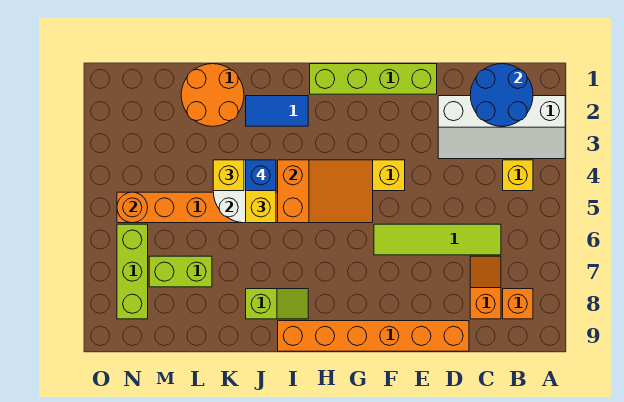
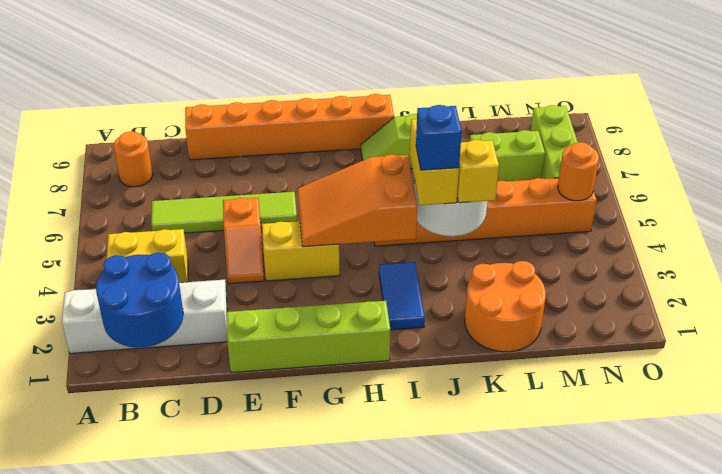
yellow 1x1 brick [503,160,533,191] -> yellow 1x2 brick [107,229,188,283]
orange 1x1 brick [503,289,533,319] -> orange 1x1 round brick [114,131,153,187]
orange 1x2 slope [470,256,501,319] -> orange 1x2 slope moved to [223,198,264,284]
blue 1x2 tile [246,96,308,126] -> blue 1x2 tile turned to [379,262,425,330]

